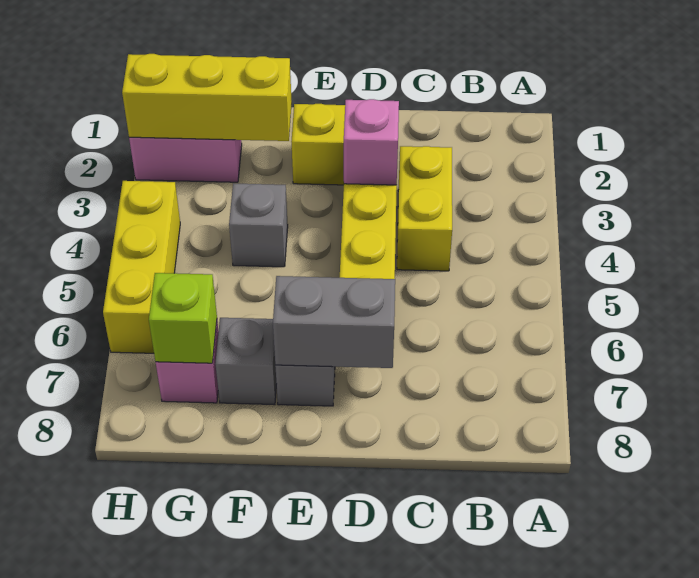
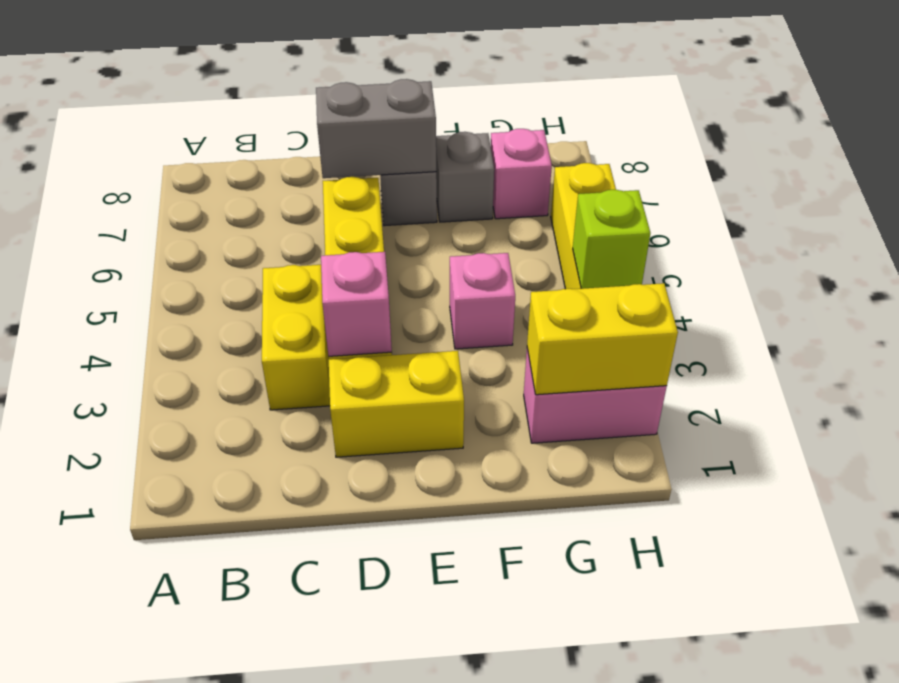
yellow 1x3 brick [122,54,292,141] -> yellow 1x2 brick [527,283,678,395]
grey 1x1 brick [229,183,288,267] -> pink 1x1 brick [450,253,515,349]
lime 1x1 brick [149,273,217,363] -> lime 1x1 brick moved to [573,190,650,289]

